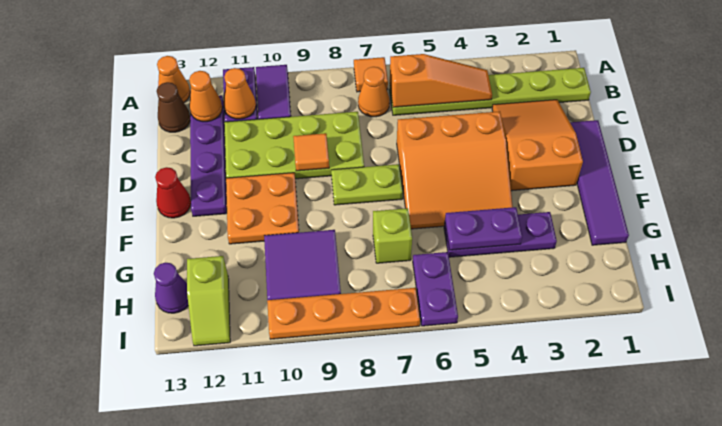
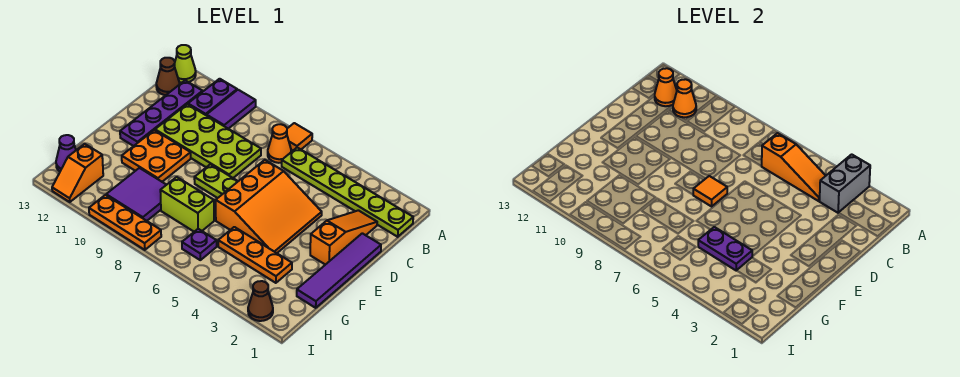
none -> grey 1x2 brick [820,154,870,213]
orange 1x1 cone [157,56,190,102] -> lime 1x1 cone [175,45,196,82]
orange 2x3 slope [492,100,583,191] -> orange 1x3 slope [310,210,377,265]
orange 3x3 slope [397,111,513,229] -> orange 3x3 slope turned to [216,160,322,253]
orange 1x1 tile [293,133,329,171] -> orange 1x1 tile moved to [693,176,727,206]
red 1x1 cone [155,167,191,218] -> none
purple 1x3 plate [444,212,557,257] -> orange 1x3 plate [218,227,292,283]
lime 1x1 brick [373,208,412,263] -> lime 1x2 brick [160,177,214,232]
purple 1x2 plate [413,252,458,326] -> purple 1x1 plate [182,229,217,260]
lime 1x2 slope [187,256,230,346] -> orange 1x2 slope [52,144,103,202]
none -> brown 1x1 cone [248,281,273,321]
orange 1x4 plate [267,288,420,339] -> orange 1x3 plate [89,195,161,250]

